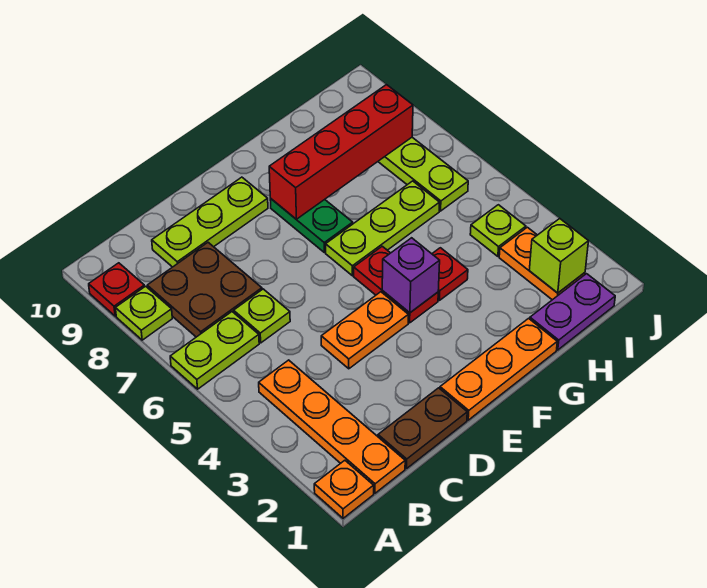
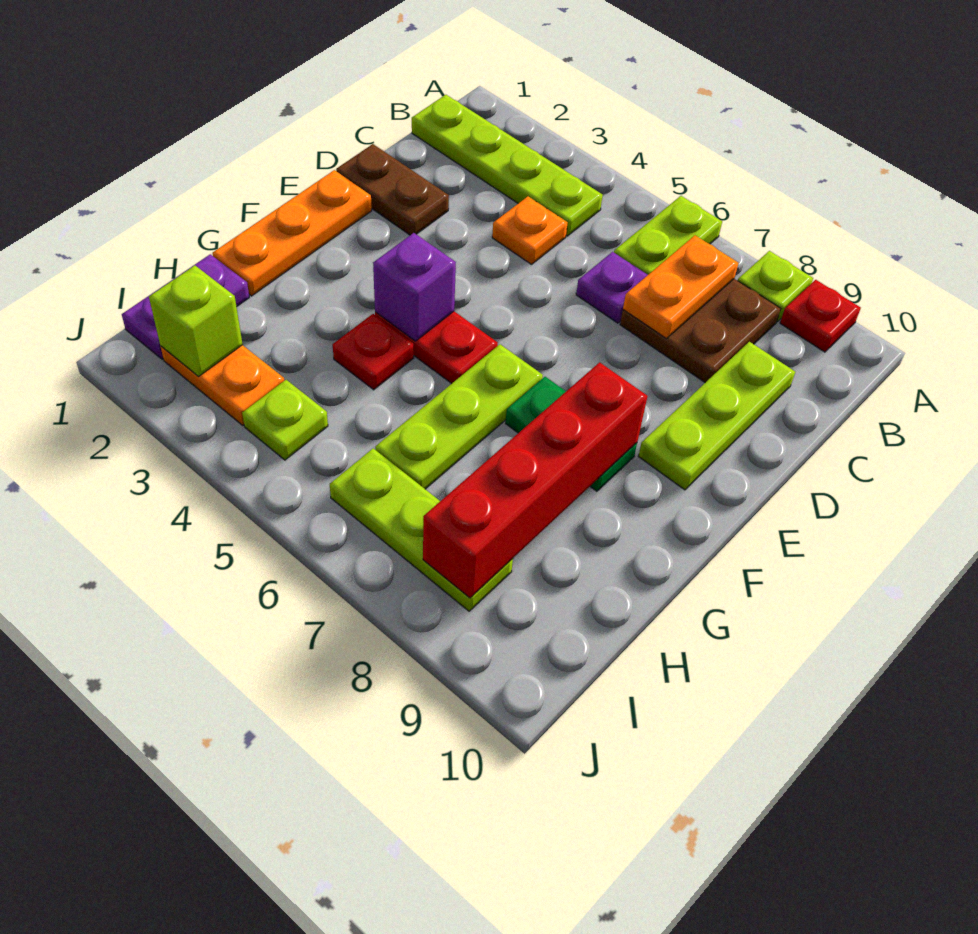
orange 1x1 plate [314,460,374,518] -> orange 1x1 plate moved to [492,196,568,264]
orange 1x4 plate [259,360,405,493] -> lime 1x4 plate [412,95,603,236]
brown 1x2 plate [378,388,467,469] -> brown 1x2 plate turned to [336,144,449,235]
lime 1x1 plate [234,289,290,343] -> purple 1x1 plate [576,252,647,323]
orange 1x2 plate [321,292,408,369] -> orange 1x2 plate moved to [623,235,738,339]

